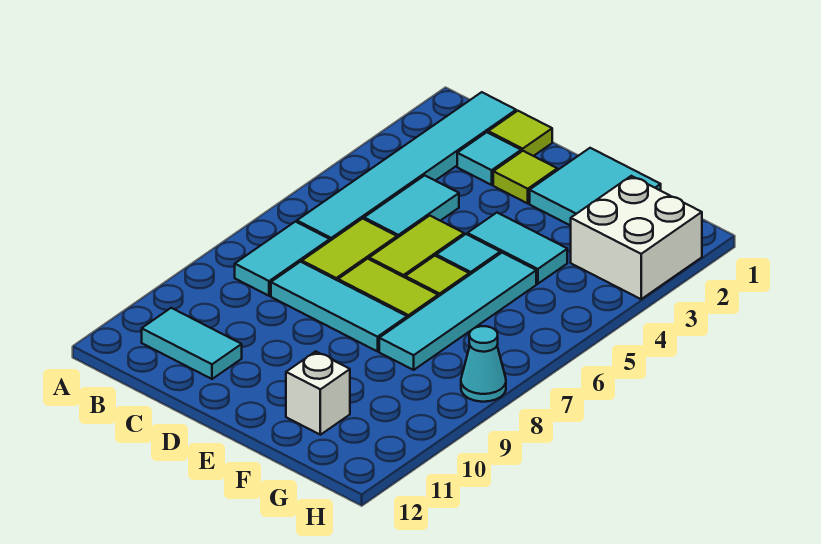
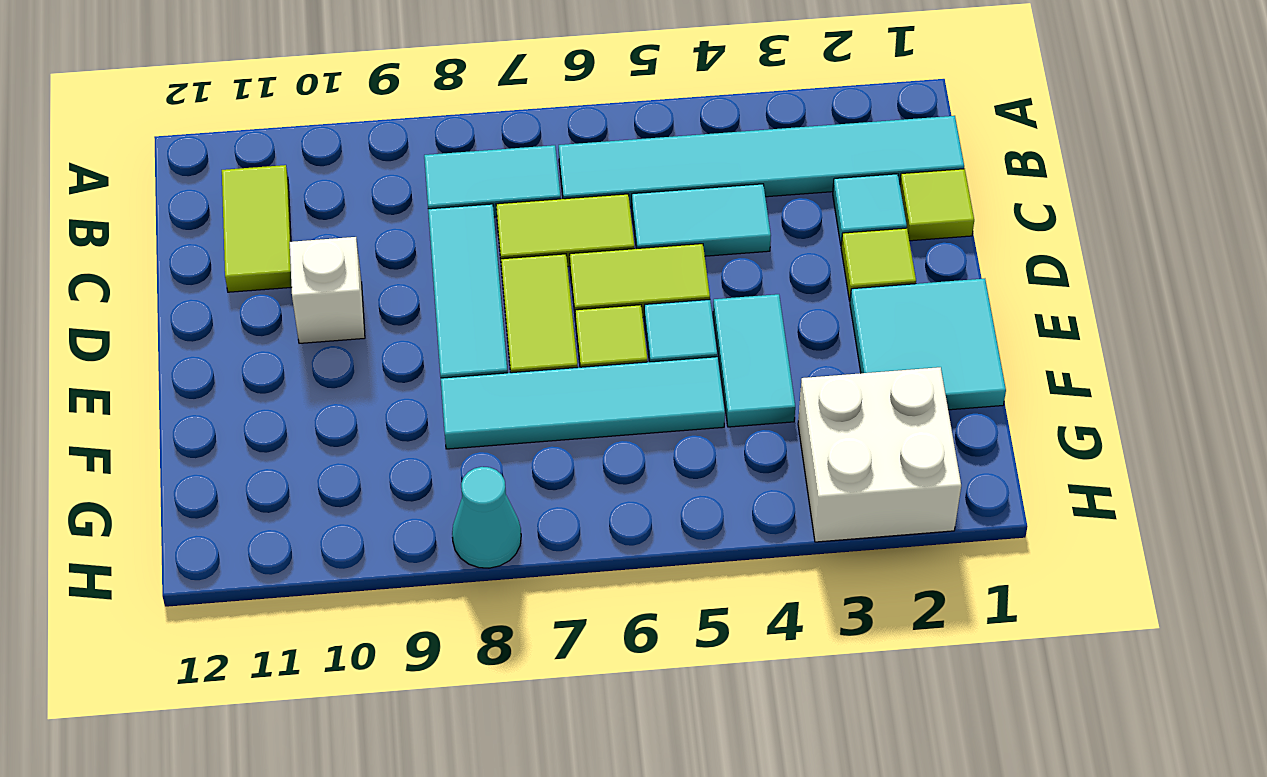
cyan 1x2 tile [142,308,242,379] -> lime 1x2 tile [222,165,292,292]
white 1x1 brick [286,351,350,435] -> white 1x1 brick moved to [290,237,365,343]

